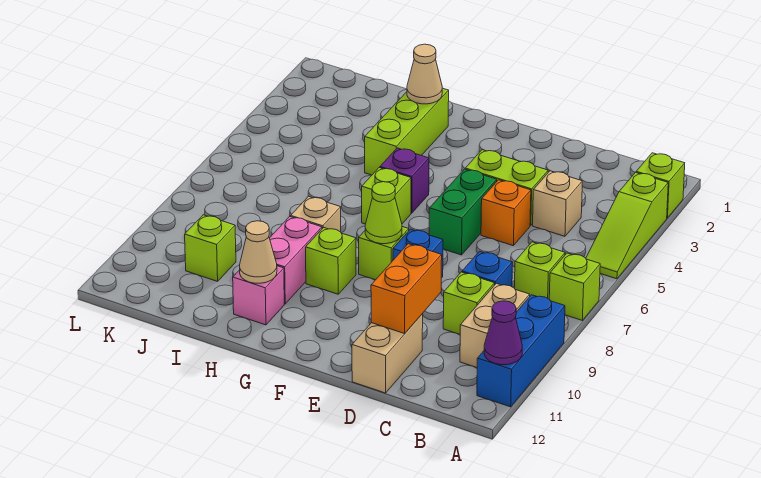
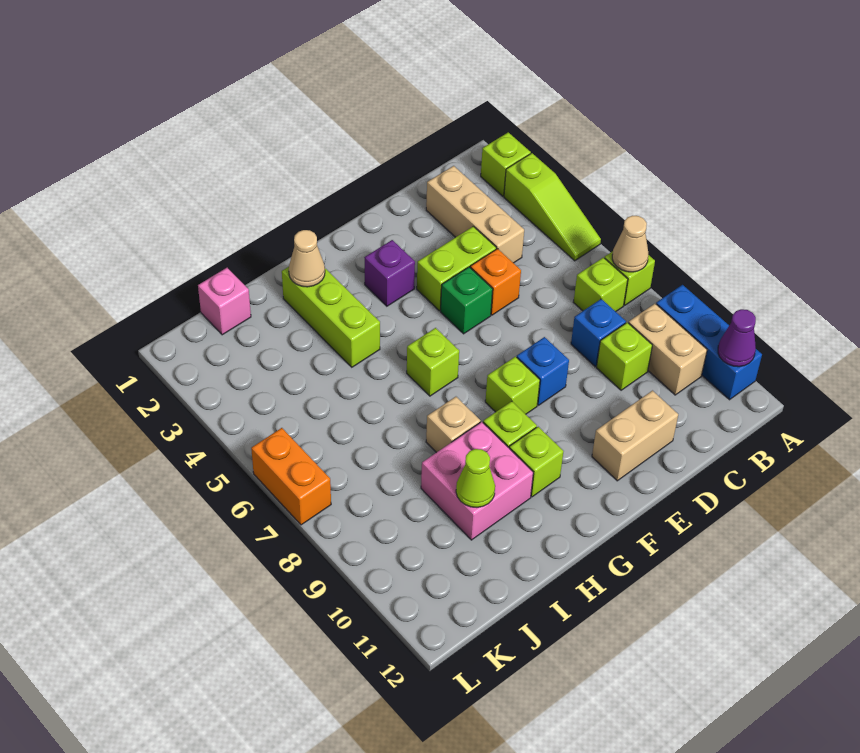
tan 1x1 brick [533,171,582,236] -> tan 1x3 brick [426,166,524,263]
orange 1x2 brick [371,244,442,334] -> orange 1x2 brick moved to [251,428,331,525]
tan 1x2 brick [352,314,423,393] -> tan 1x2 brick turned to [592,391,678,481]
green 1x2 brick [429,169,497,255] -> green 1x1 brick [441,267,493,334]
lime 1x1 cone [365,182,402,244] -> lime 1x1 cone moved to [456,449,495,507]
purple 1x1 brick [380,148,429,213] -> purple 1x1 brick moved to [364,240,415,306]
pink 1x2 brick [270,217,322,304] -> pink 2x2 brick [421,422,533,540]
pink 1x1 brick [233,266,284,325] -> pink 1x1 brick moved to [198,268,251,335]
tan 1x1 cone [240,221,277,283] -> tan 1x1 cone moved to [612,216,648,272]
lime 1x1 brick [185,215,236,281] -> lime 1x1 brick moved to [509,427,564,497]

